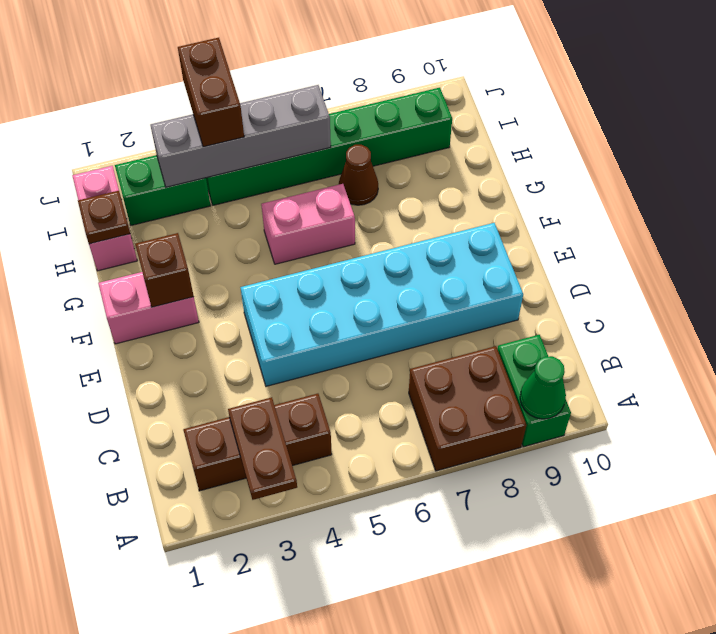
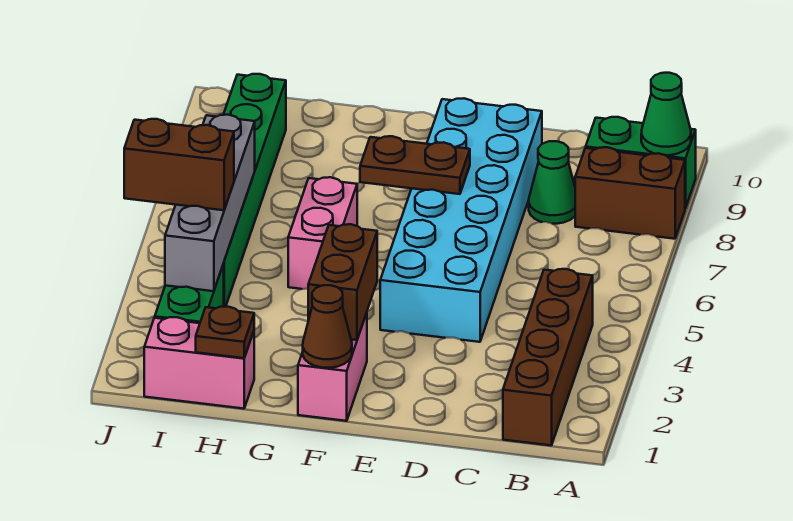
brown 1x2 plate [228,397,297,500] -> brown 1x2 plate moved to [360,136,470,194]
brown 2x2 brick [409,346,526,471] -> brown 1x2 brick [575,147,685,239]
brown 1x3 brick [183,394,332,491] -> brown 1x4 brick [503,269,593,445]
none -> green 1x1 cone [529,141,575,224]
brown 1x1 brick [135,233,194,307] -> brown 1x2 brick [308,224,377,340]
brown 1x1 cone [339,145,378,205] -> brown 1x1 cone moved to [303,285,352,368]

